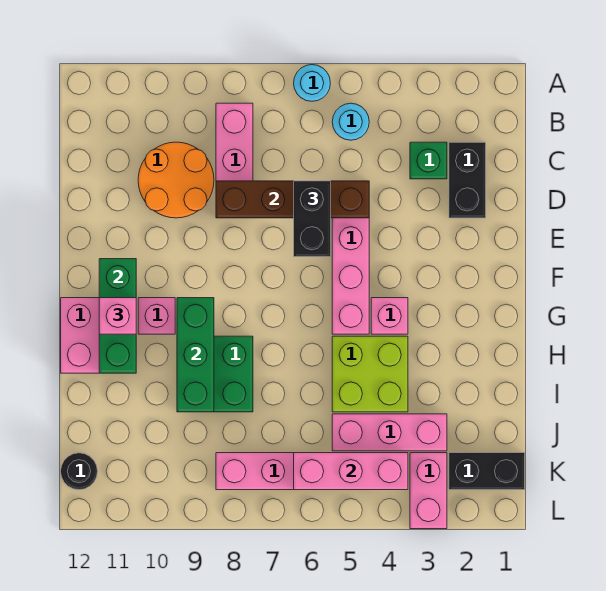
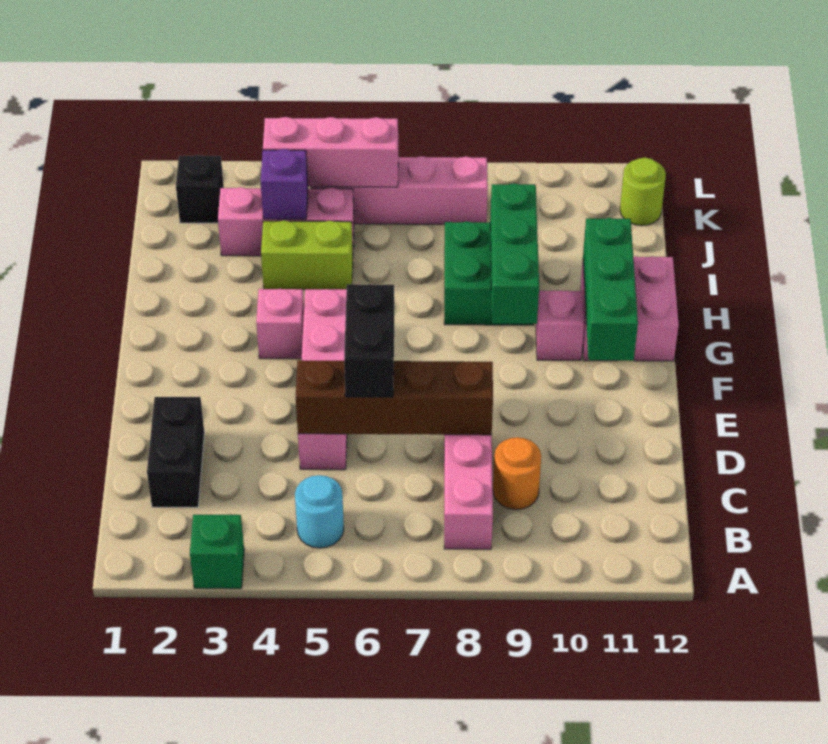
cyan 1x1 round brick [294,65,330,101] -> none
green 1x1 brick [410,142,447,179] -> green 1x1 brick moved to [190,515,244,589]
orange 2x2 round brick [138,142,214,218] -> orange 1x1 round brick [493,437,541,510]
pink 1x1 brick [99,298,136,334] -> none
lime 2x2 brick [332,336,408,412] -> lime 1x2 brick [261,220,353,290]
none -> purple 1x1 brick [261,149,308,219]
black 1x2 brick [449,453,525,490] -> black 1x1 brick [176,155,224,223]
pink 1x2 brick [410,453,447,529] -> none
black 1x1 round brick [61,453,98,490] -> lime 1x1 round brick [620,158,666,226]

